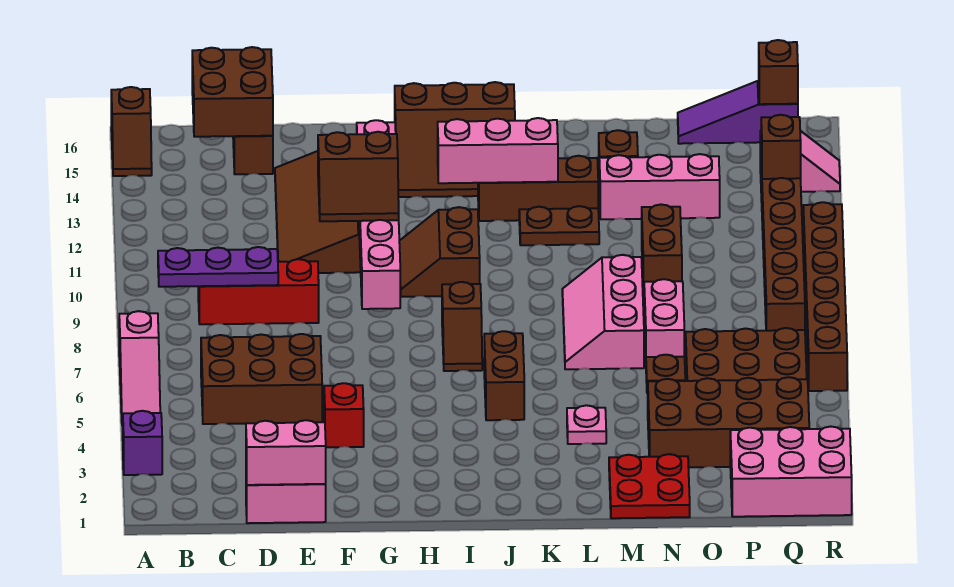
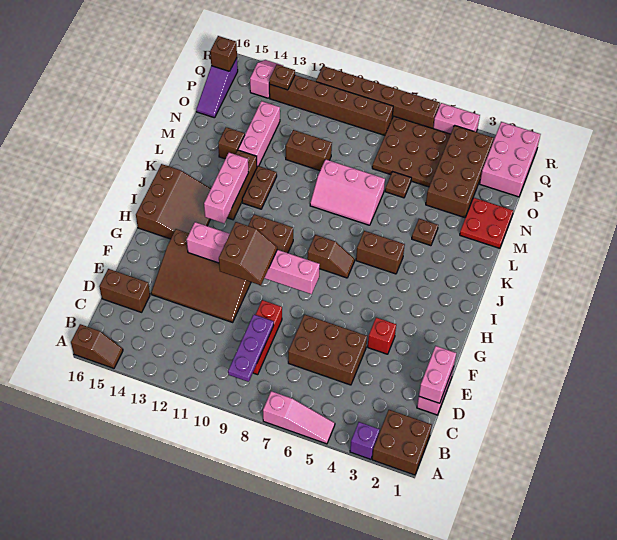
brown 2x3 brick [201,334,322,424] -> brown 2x3 brick turned to [288,315,367,385]
brown 2x2 brick [192,47,273,137] -> brown 2x2 brick moved to [372,410,432,475]
pink 1x1 plate [567,405,606,444] -> brown 1x1 plate [412,219,438,246]
pink 1x2 brick [644,279,684,357] -> pink 1x2 brick moved to [433,103,480,134]
brown 1x1 brick [761,115,801,179] -> brown 1x1 plate [269,65,295,90]

